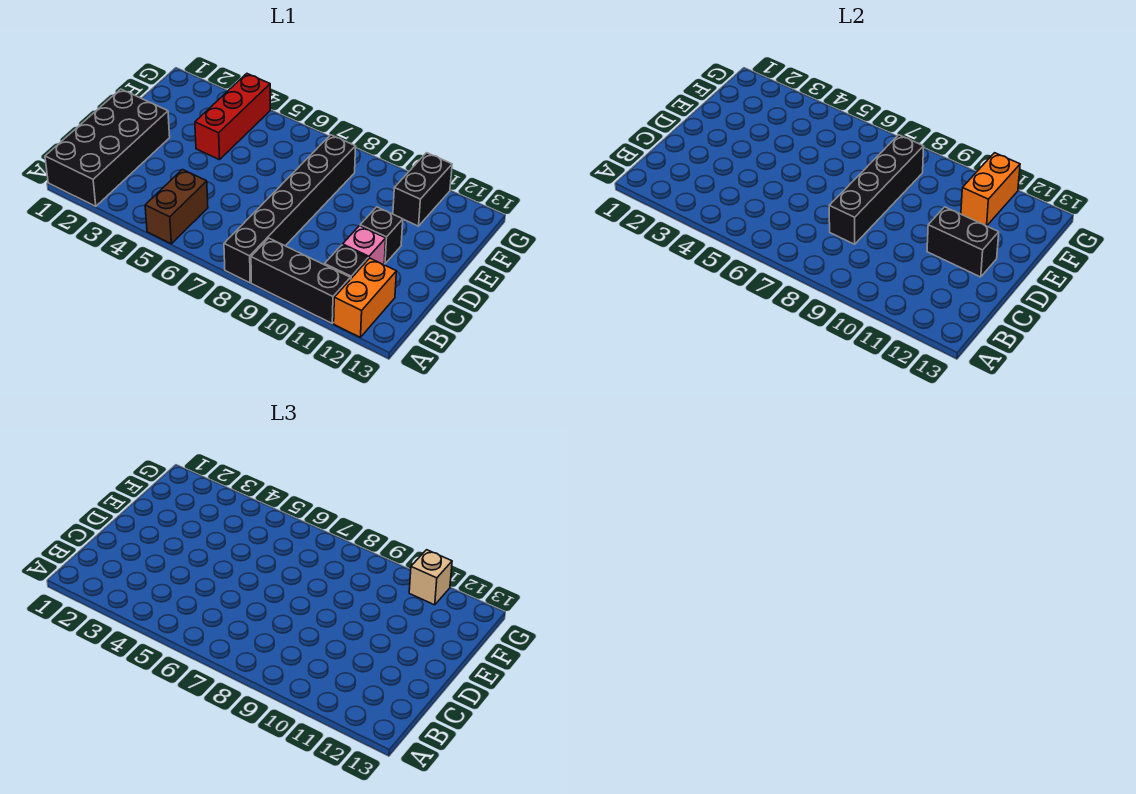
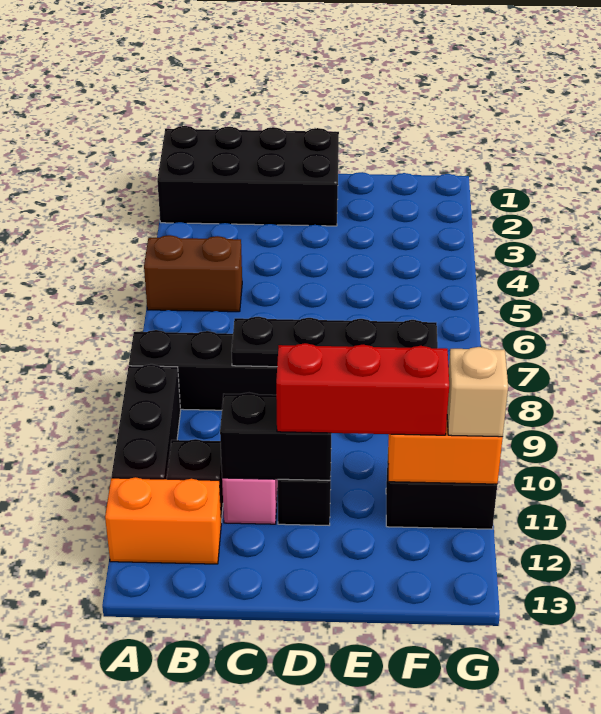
black 1x4 brick [829,135,924,244] -> black 1x4 plate [232,317,438,367]
black 1x2 brick [927,207,999,277] -> black 1x2 brick turned to [220,393,331,480]
red 1x3 brick [195,74,270,160] -> red 1x3 brick moved to [276,343,449,435]

